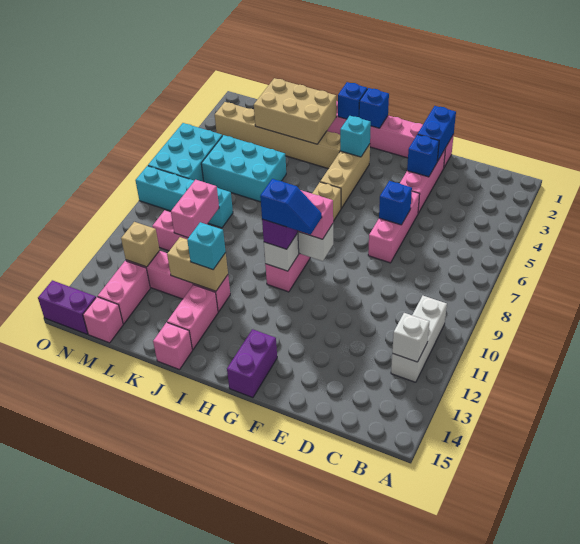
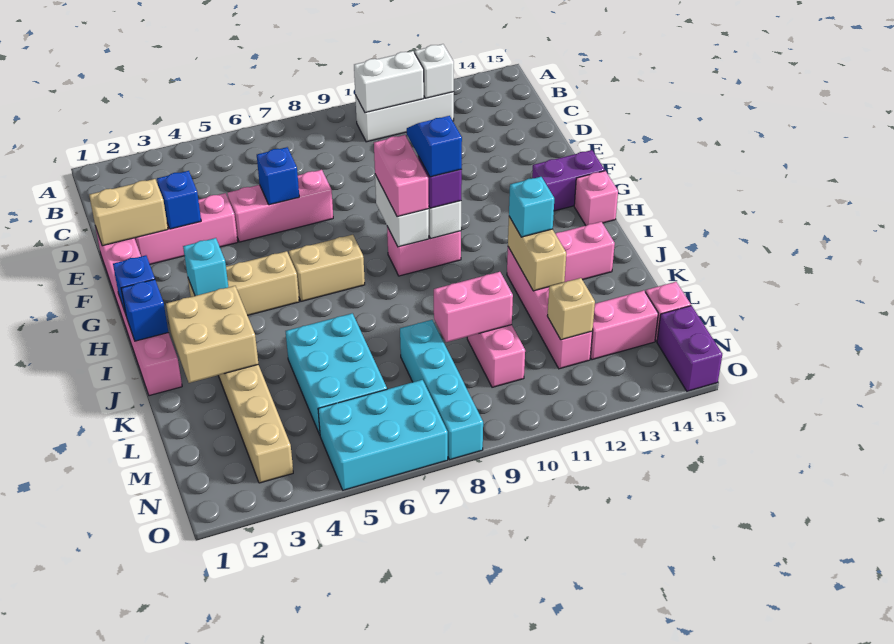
none -> white 1x2 brick [354,51,424,113]
blue 1x2 brick [418,106,456,161] -> tan 1x2 brick [89,179,168,246]
tan 2x3 brick [254,78,336,144] -> tan 2x2 brick [166,286,258,383]
pink 1x1 brick [153,322,192,370] -> pink 1x1 brick moved to [574,171,618,225]

